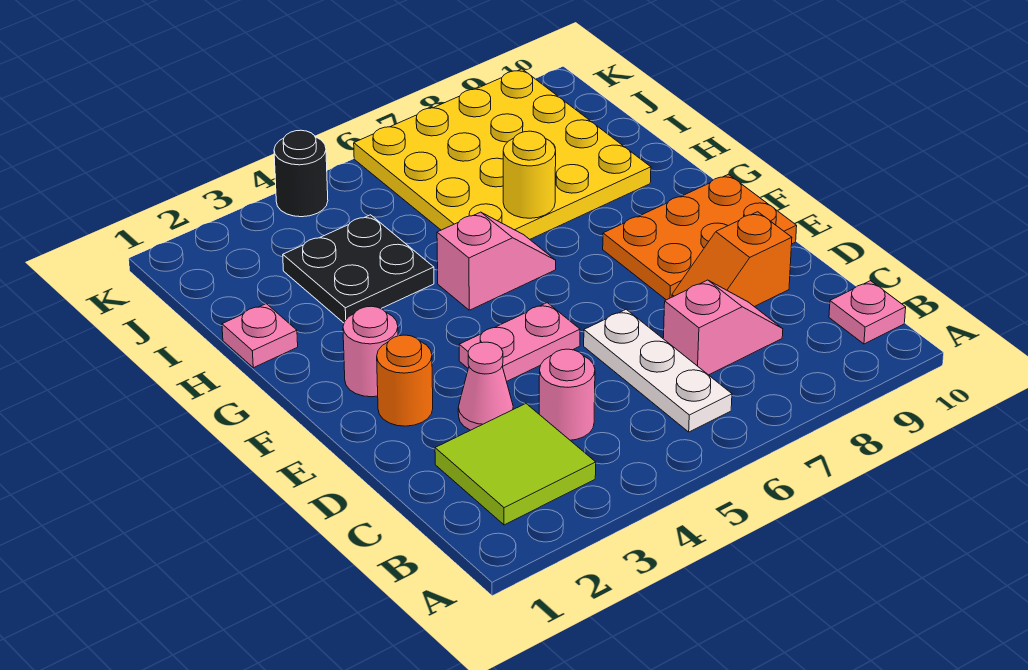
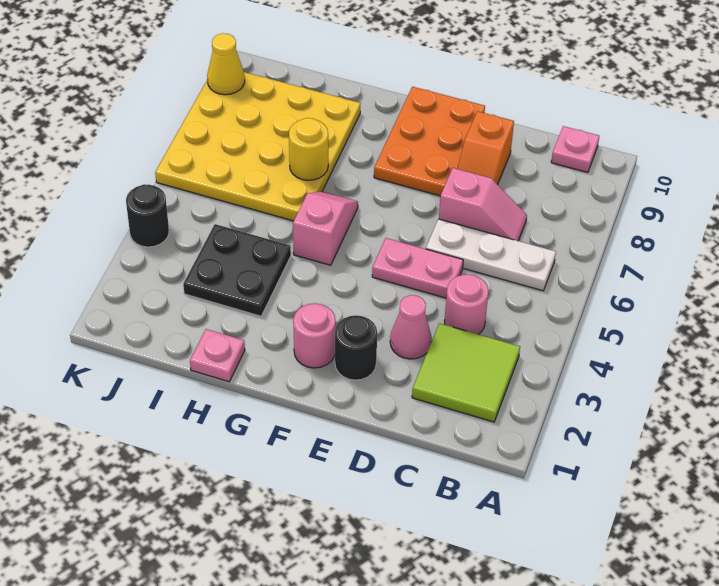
pink 1x2 slope [664,280,783,375] -> pink 1x2 slope turned to [439,168,527,241]
orange 1x1 round brick [377,335,433,426] -> black 1x1 round brick [335,315,377,380]
pink 1x2 plate [459,303,580,381] -> pink 1x2 plate turned to [372,238,463,298]
none -> yellow 1x1 cone [207,33,245,95]

